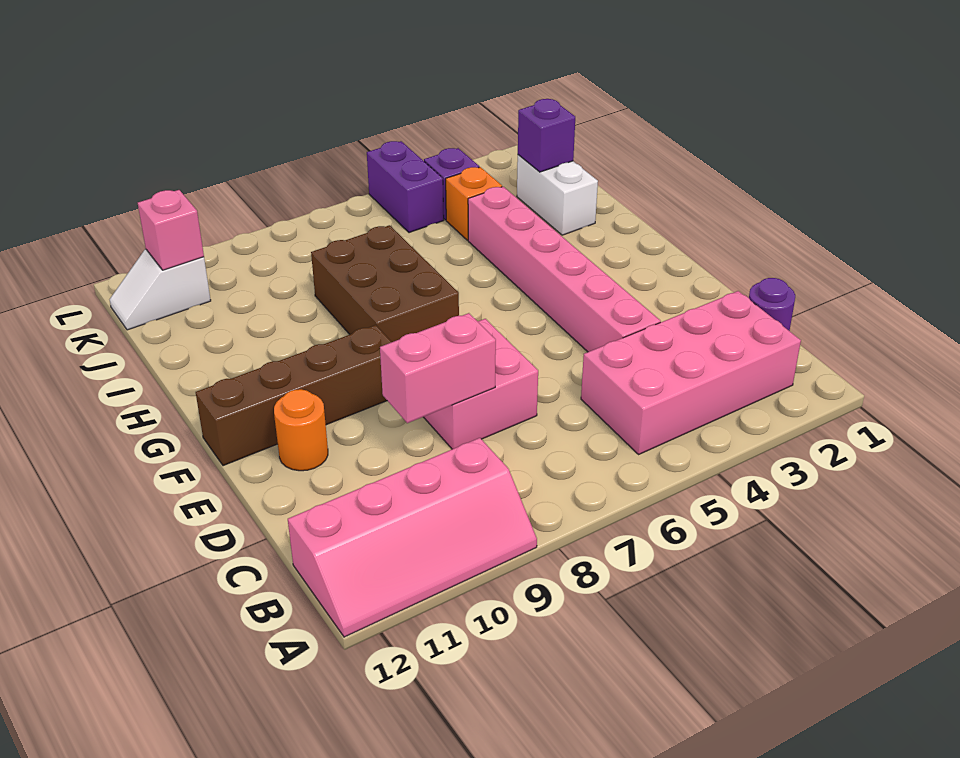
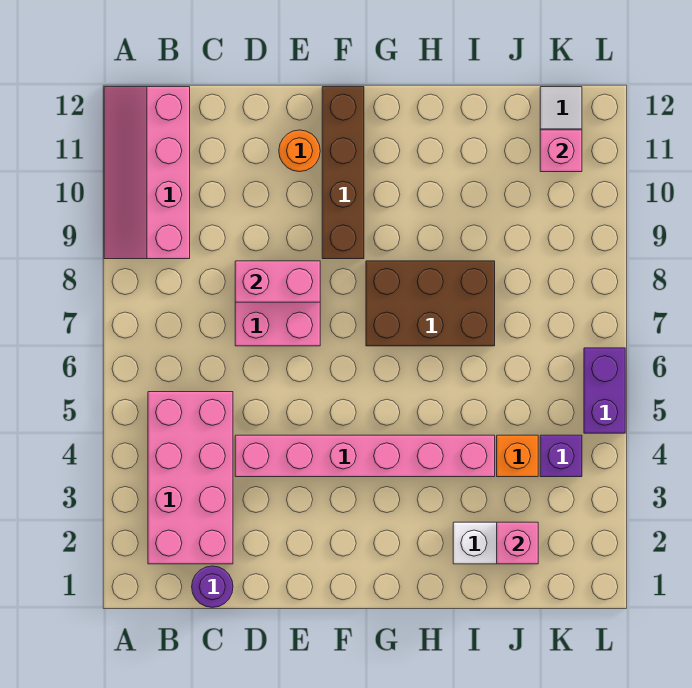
pink 1x2 brick [380,313,496,423] -> pink 1x2 brick turned to [235,261,320,302]
purple 1x1 brick [518,99,575,172] -> pink 1x1 brick [497,522,538,564]
purple 1x2 brick [367,141,444,233] -> purple 1x2 brick turned to [584,348,625,433]

